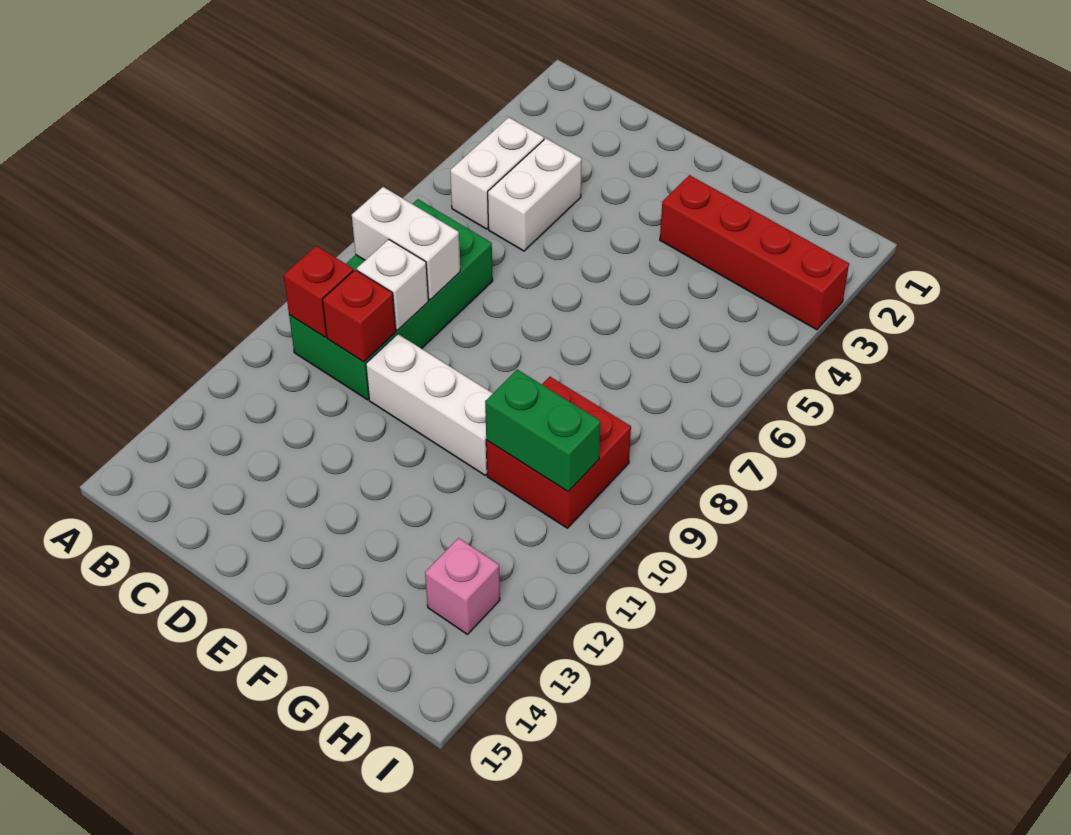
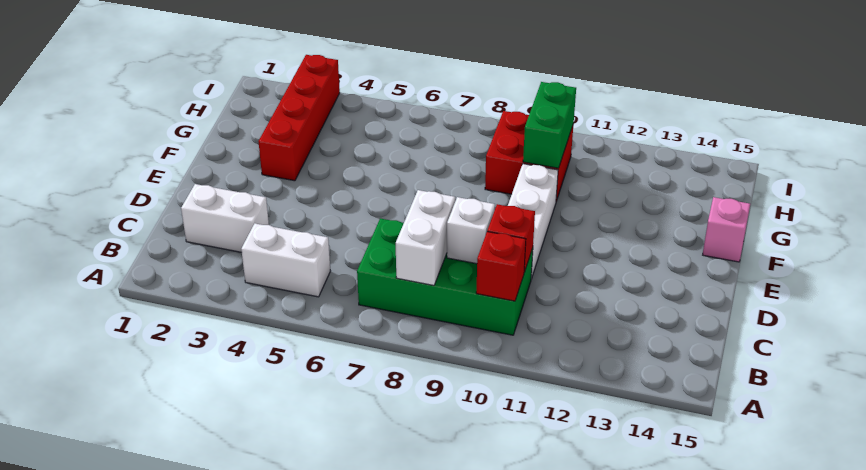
white 1x2 brick [488,138,582,251] -> white 1x2 brick moved to [181,184,269,252]
pink 1x1 brick [425,538,500,634] -> pink 1x1 brick moved to [703,197,750,262]

